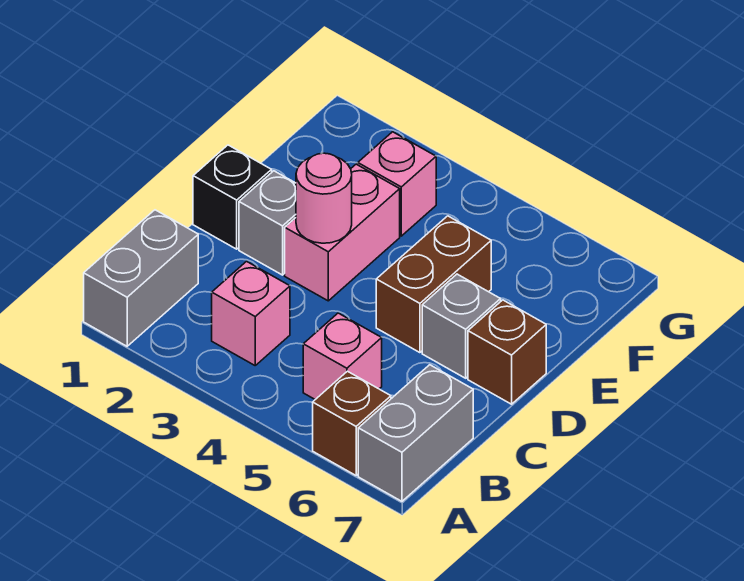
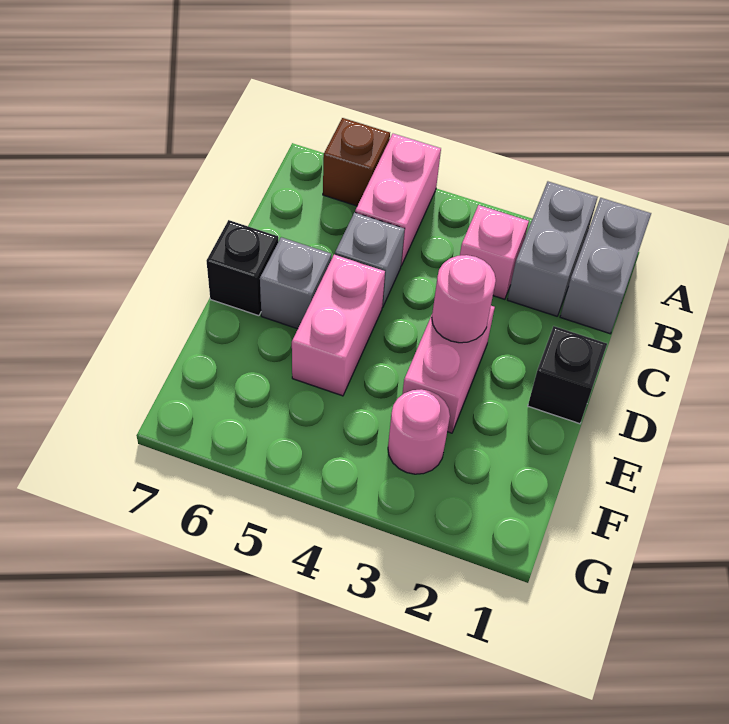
grey 1x2 brick [358,365,473,501] -> grey 1x2 brick moved to [508,182,598,316]
pink 1x1 brick [303,313,382,399] -> pink 1x2 brick [355,134,441,266]
grey 1x1 brick [239,171,296,275] -> grey 1x1 brick moved to [335,213,404,308]
brown 1x2 brick [376,216,491,353] -> pink 1x2 brick [292,255,385,396]
brown 1x1 brick [468,300,546,404] -> black 1x1 brick [207,220,278,316]
pink 1x1 brick [358,132,436,236] -> pink 1x1 round brick [388,389,450,474]

